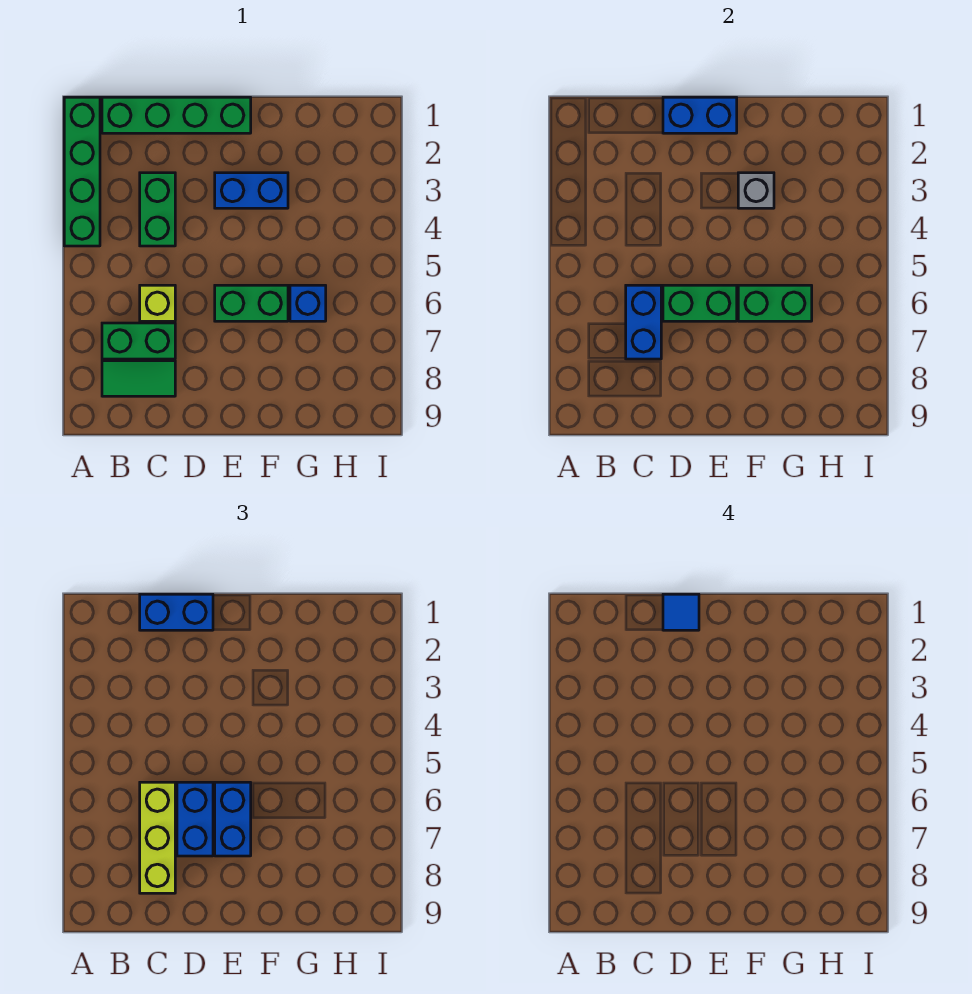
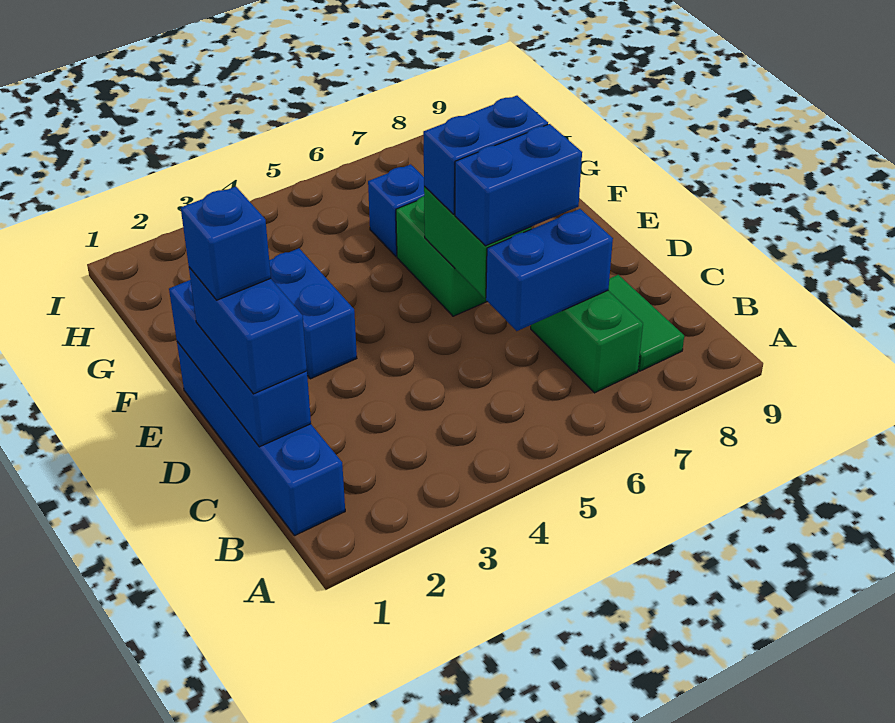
green 1x4 brick [64,97,100,246] -> none
green 1x4 brick [102,97,251,133] -> blue 1x4 brick [177,342,345,536]
green 1x2 brick [140,173,175,246] -> none
lime 1x1 brick [140,285,175,321] -> none
lime 1x3 brick [140,782,175,893] -> none
blue 1x2 brick [663,97,737,133] -> blue 1x3 brick [169,280,311,447]
blue 1x1 tile [663,594,699,630] -> blue 1x1 brick [181,187,271,300]
grey 1x1 brick [738,173,774,208] -> none
green 1x2 brick [738,285,812,321] -> none

